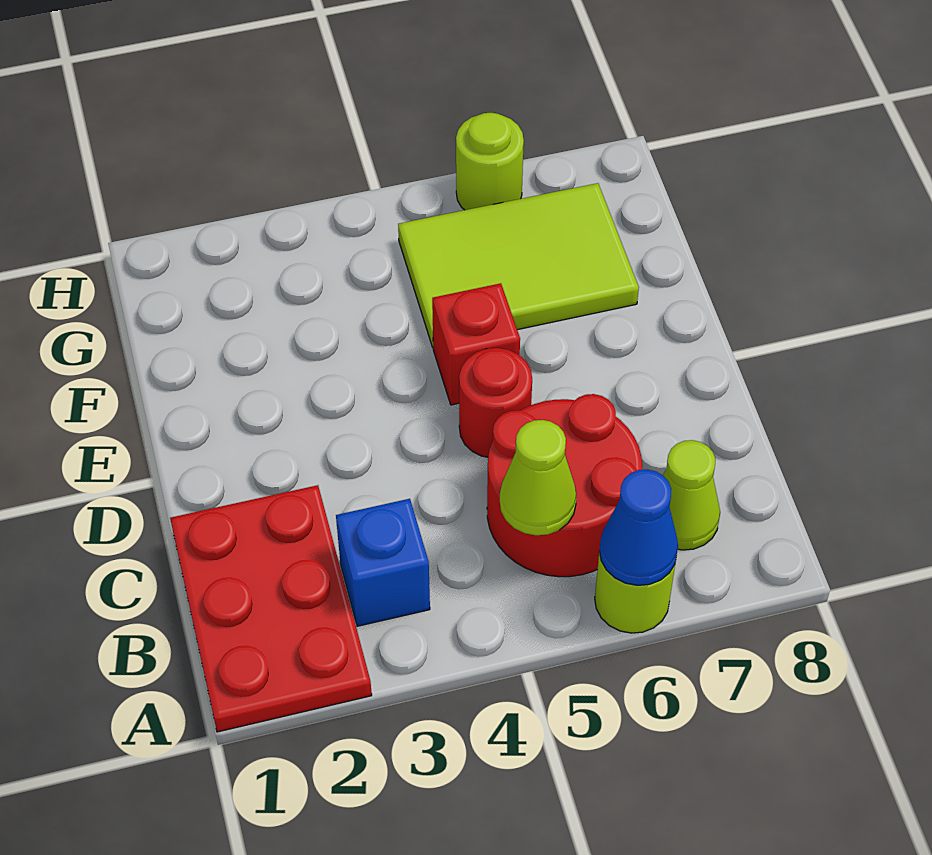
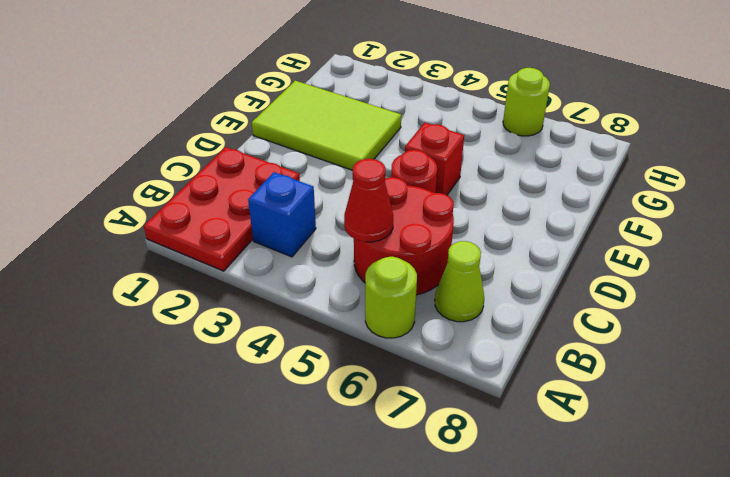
blue 1x1 cone [599,469,678,585] -> none
lime 1x1 cone [500,420,576,535] -> red 1x1 cone [344,159,393,242]
lime 2x3 tile [398,183,639,347] -> lime 2x3 tile moved to [252,81,401,170]

